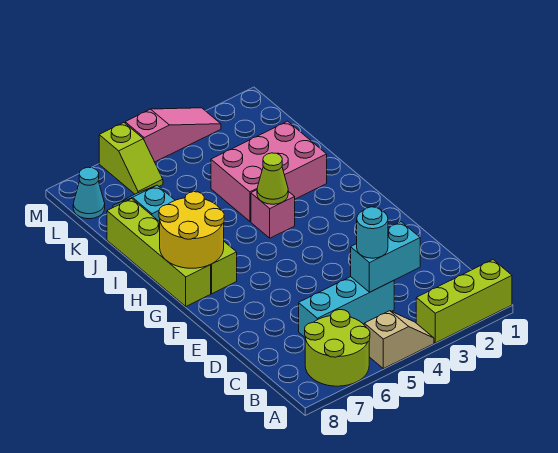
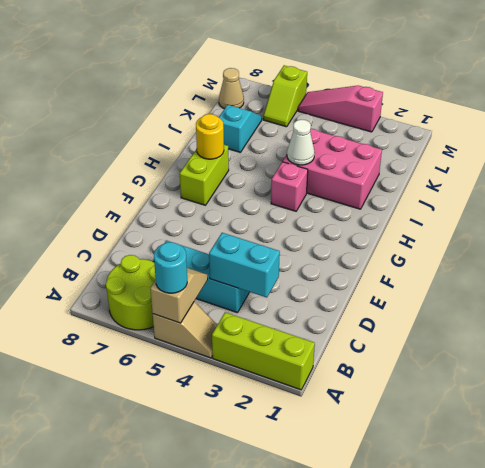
none -> tan 1x2 slope [150,268,208,323]
cyan 1x1 round brick [357,207,388,258] -> cyan 1x1 round brick moved to [154,242,187,293]
yellow 2x2 round brick [159,192,224,268] -> yellow 1x1 round brick [196,114,224,159]
lime 1x4 brick [107,199,211,306] -> none
lime 1x1 cone [257,153,288,204] -> none
none -> white 1x1 cone [287,120,315,165]
cyan 1x1 cone [73,167,105,219] -> tan 1x1 cone [219,68,244,109]
pink 1x3 slope [125,108,221,162] -> pink 1x3 slope turned to [298,86,383,132]

